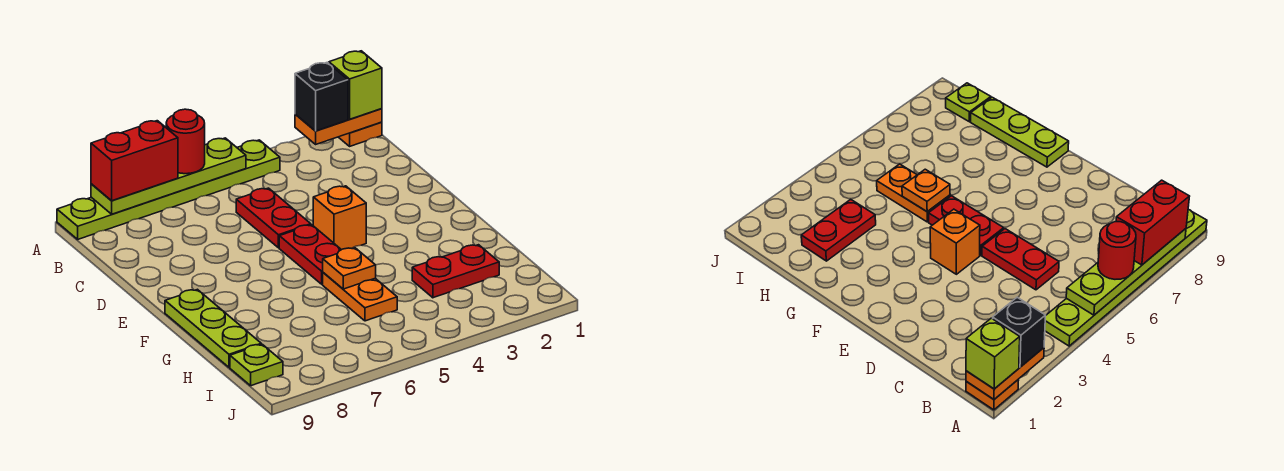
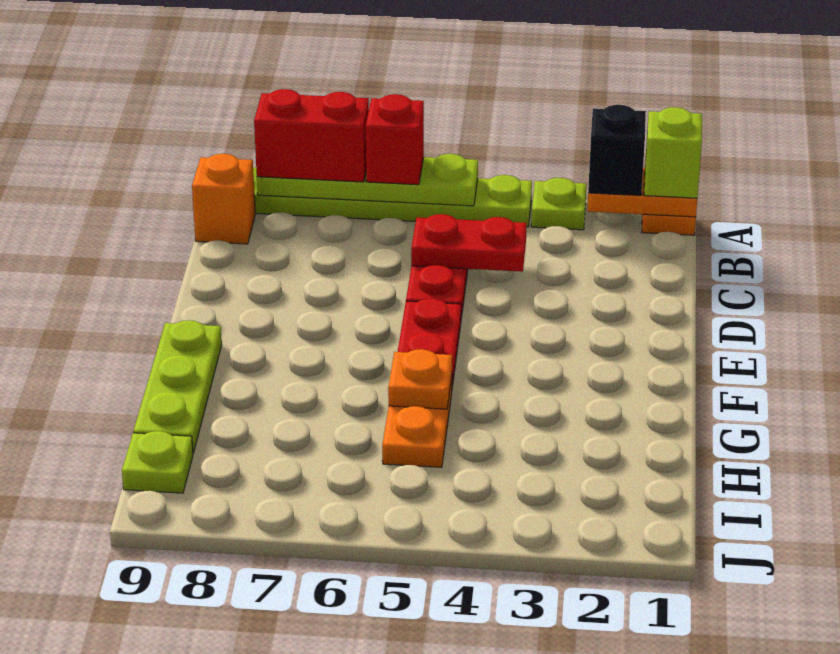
none -> lime 1x1 plate [531,178,586,230]
red 1x1 round brick [166,109,205,174] -> red 1x1 brick [366,94,424,185]
orange 1x1 brick [313,186,366,250] -> orange 1x1 brick moved to [192,154,255,244]
red 1x2 plate [412,245,499,298] -> red 1x2 plate moved to [411,214,527,272]

